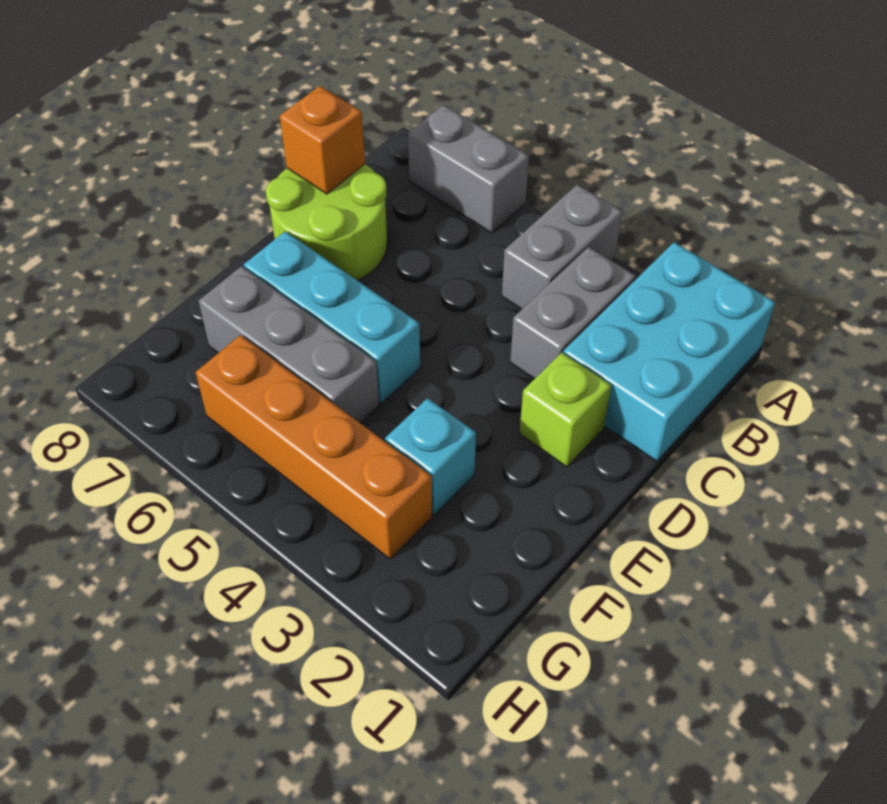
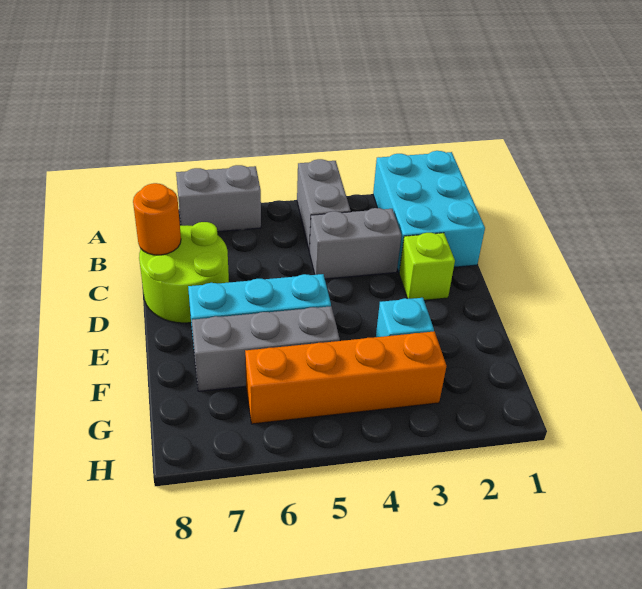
grey 1x2 brick [510,247,636,379] -> grey 1x2 brick turned to [309,208,401,279]
orange 1x1 brick [280,86,365,194] -> orange 1x1 round brick [133,183,181,255]

